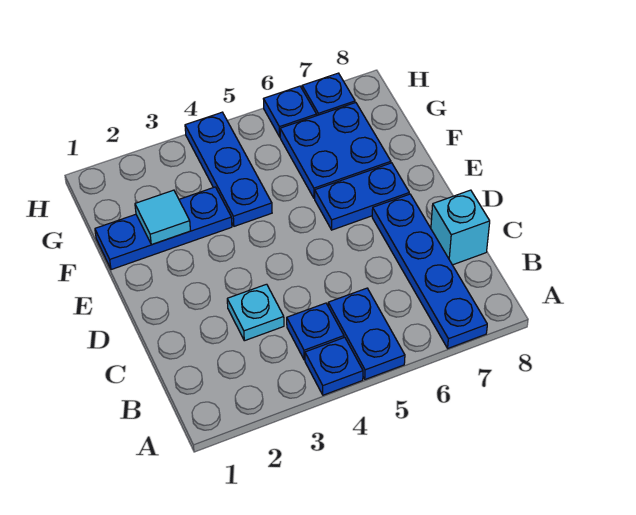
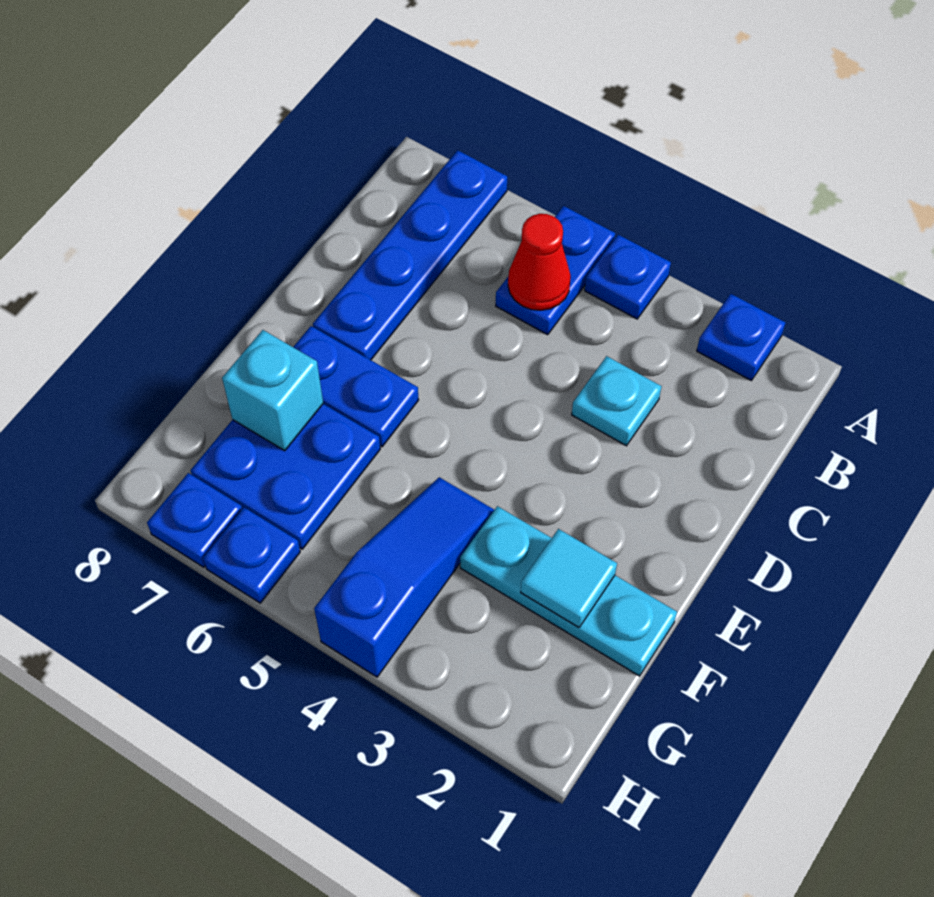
blue 1x1 plate [287,303,344,360] -> blue 1x1 plate moved to [697,294,786,381]
none -> red 1x1 cone [508,214,571,310]
cyan 1x1 brick [431,190,490,265] -> cyan 1x1 brick moved to [222,330,323,451]
blue 1x3 plate [95,187,232,270] -> cyan 1x3 plate [460,506,677,676]
blue 1x3 plate [185,112,272,226] -> blue 1x3 slope [314,477,494,677]

